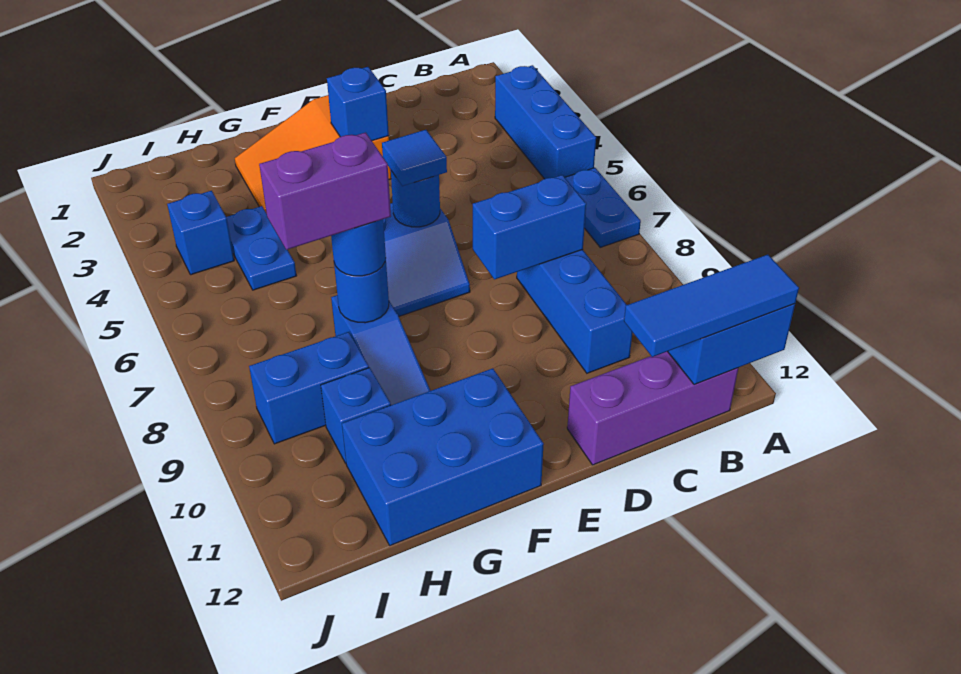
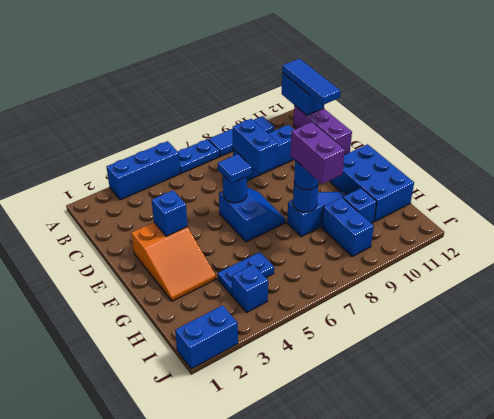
none -> blue 1x3 tile [208,116,275,157]
none -> blue 1x2 brick [175,305,238,369]

